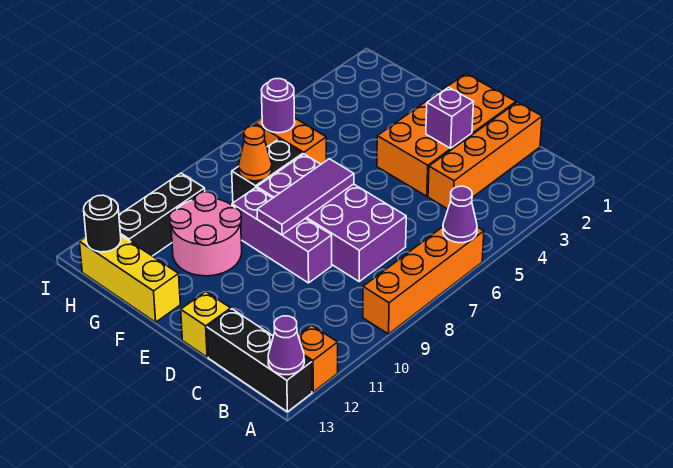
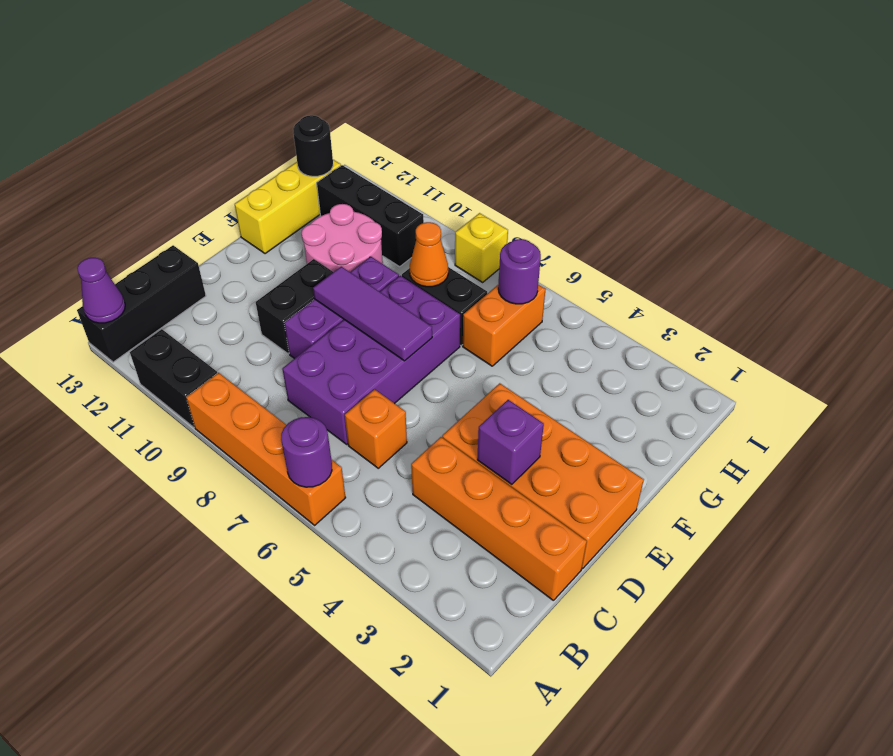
purple 1x1 cone [443,186,477,243] -> purple 1x1 round brick [281,417,332,487]
none -> black 1x2 brick [130,329,217,427]
orange 1x1 brick [298,325,338,392] -> orange 1x1 brick moved to [345,389,407,468]
none -> black 1x2 brick [256,259,333,354]
yellow 1x1 brick [181,292,231,357] -> yellow 1x1 brick moved to [455,213,508,282]

